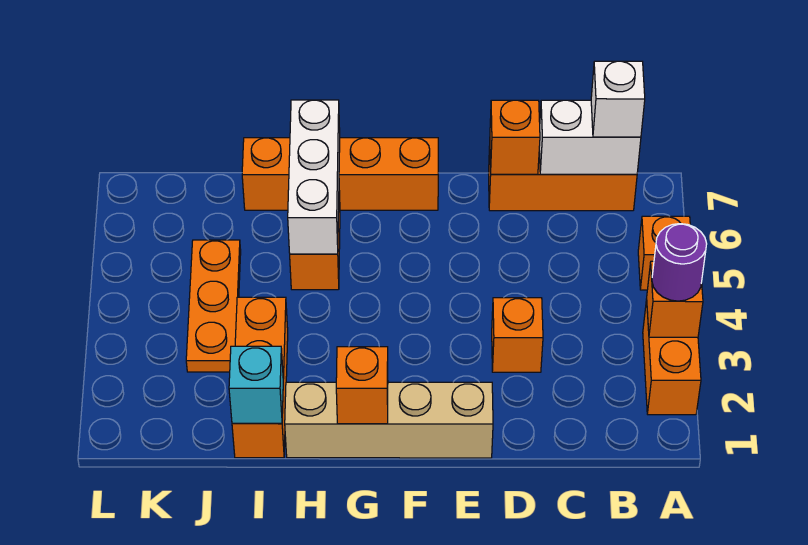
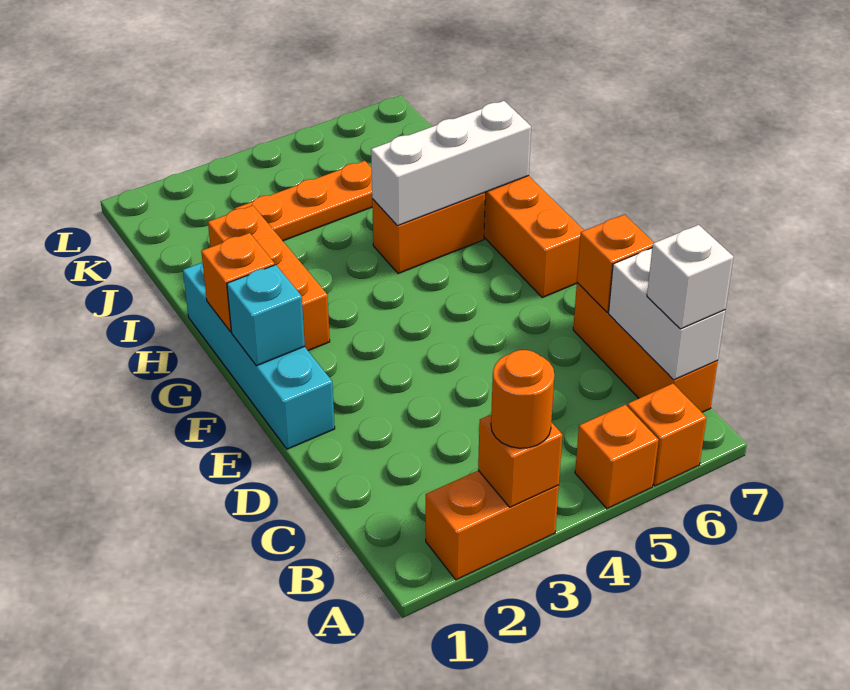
purple 1x1 round brick [652,224,707,301] -> orange 1x1 round brick [491,350,554,448]
orange 1x1 brick [492,298,543,372] -> orange 1x1 brick moved to [627,383,706,486]
tan 1x4 brick [285,382,493,458] -> cyan 1x4 brick [183,263,335,449]
orange 1x3 brick [232,297,288,458] -> orange 1x3 brick turned to [208,205,330,351]
cyan 1x1 brick [229,346,283,423] -> cyan 1x1 brick moved to [227,265,305,366]

